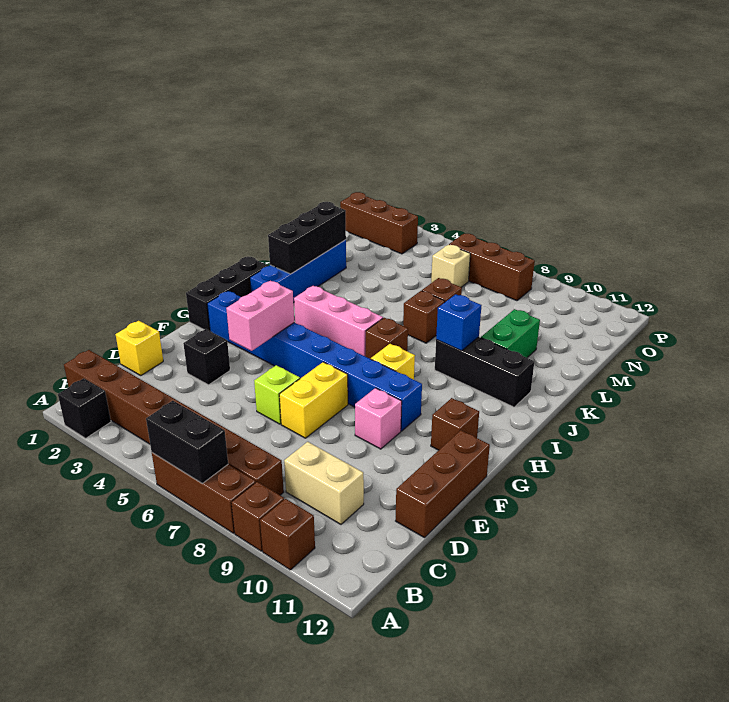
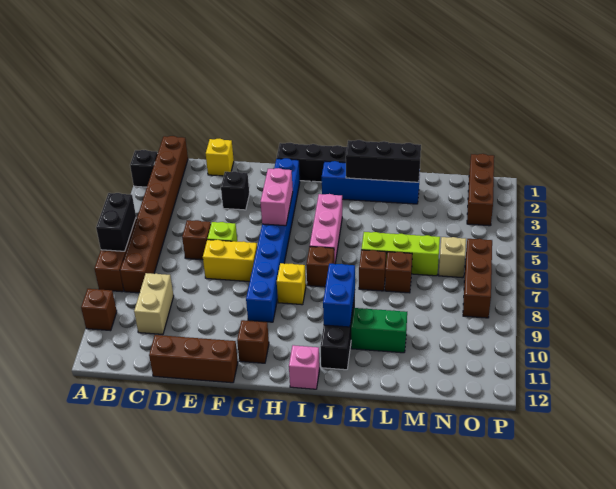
brown 1x1 brick [231,482,284,551] -> brown 1x1 brick moved to [182,220,211,260]
pink 1x2 brick [226,281,294,351] -> pink 1x2 brick turned to [260,168,293,226]
pink 1x1 brick [355,388,402,449] -> pink 1x1 brick moved to [289,345,320,389]
blue 1x1 brick [436,294,482,351] -> blue 1x2 brick [323,264,355,327]
none -> lime 1x3 brick [361,232,440,276]

